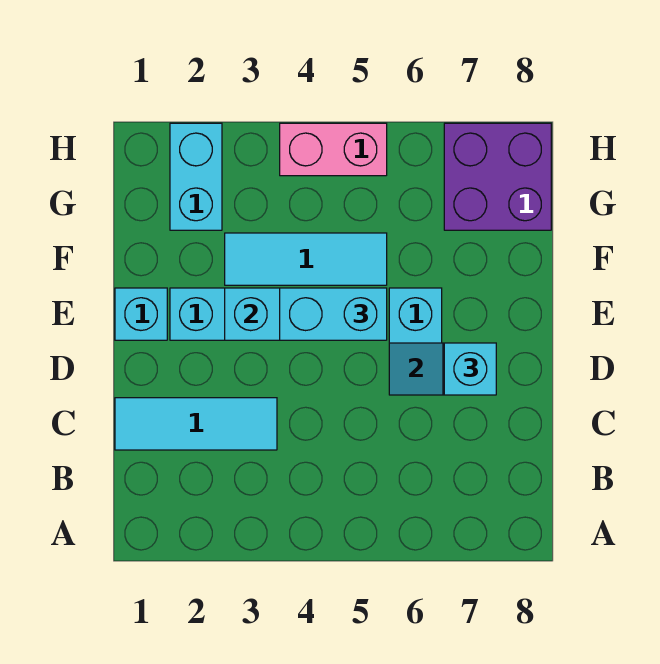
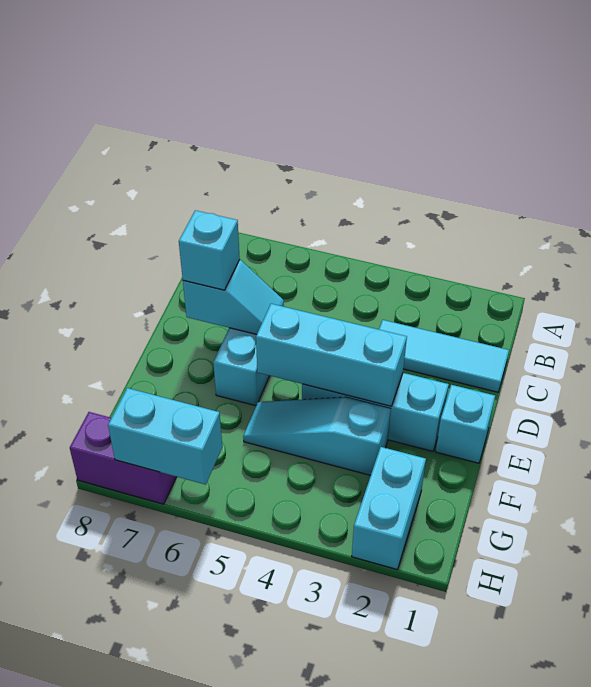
cyan 1x2 brick [280,288,387,340] -> cyan 1x2 brick moved to [108,388,222,485]
cyan 1x3 tile [225,233,387,285] -> cyan 1x3 slope [243,397,391,475]
purple 2x2 brick [444,123,551,230] -> purple 1x2 brick [70,412,176,504]
pink 1x2 brick [280,123,387,176] -> none

